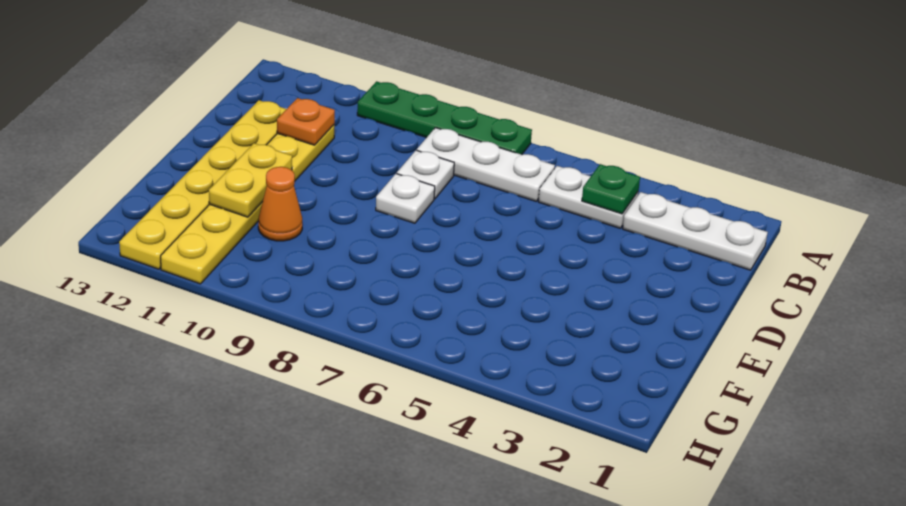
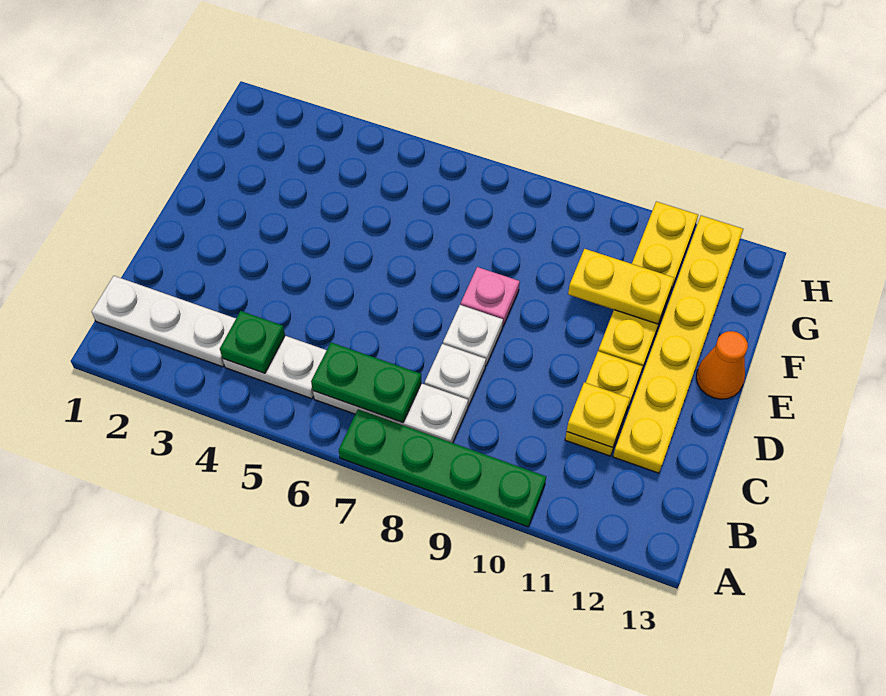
none -> green 1x2 plate [311,342,421,423]
orange 1x1 plate [277,98,335,145] -> yellow 1x1 plate [567,382,630,448]
none -> pink 1x1 plate [461,267,520,326]
yellow 1x2 plate [209,143,292,217] -> yellow 1x2 plate turned to [568,249,674,324]
orange 1x1 cone [258,167,302,241] -> orange 1x1 cone moved to [696,331,748,399]

